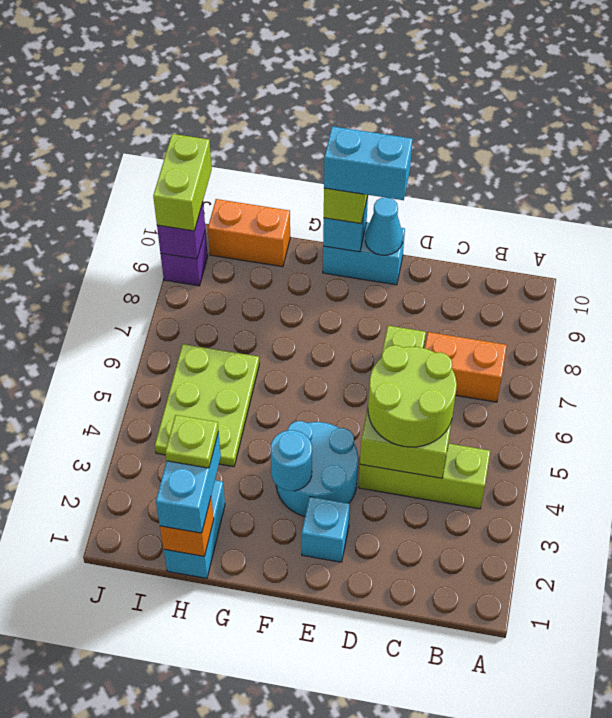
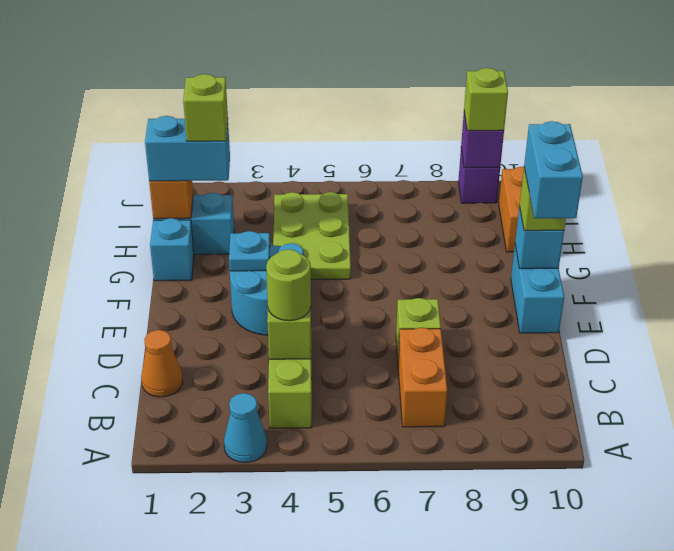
none -> orange 1x1 cone [141,330,183,397]
lime 2x2 round brick [368,345,457,447] -> lime 1x1 round brick [266,249,311,321]
cyan 1x1 brick [302,497,350,562] -> cyan 1x1 brick moved to [150,218,194,281]
cyan 1x1 cone [365,197,403,255] -> cyan 1x1 cone moved to [224,393,267,463]
cyan 1x1 round brick [270,430,312,491] -> cyan 1x1 plate [229,231,270,271]
lime 1x1 plate [165,415,218,468] -> lime 1x1 brick [183,74,228,141]
lime 2x3 plate [155,344,259,467] -> lime 2x3 plate turned to [273,192,351,279]
lime 1x2 brick [153,134,212,231] -> lime 1x1 brick [464,68,508,131]

